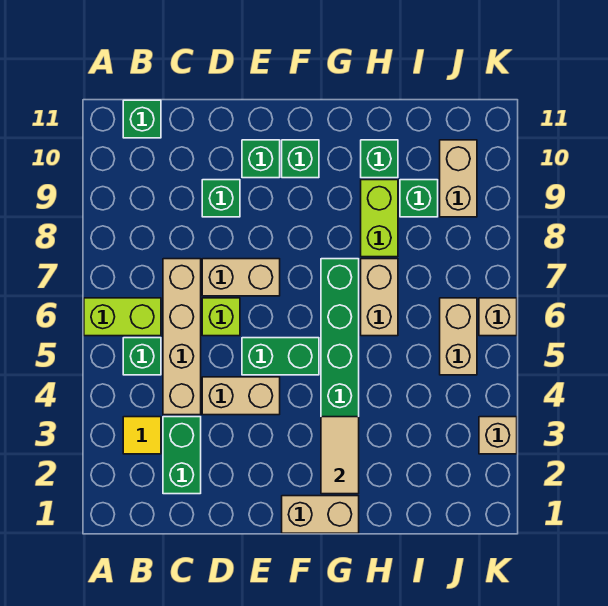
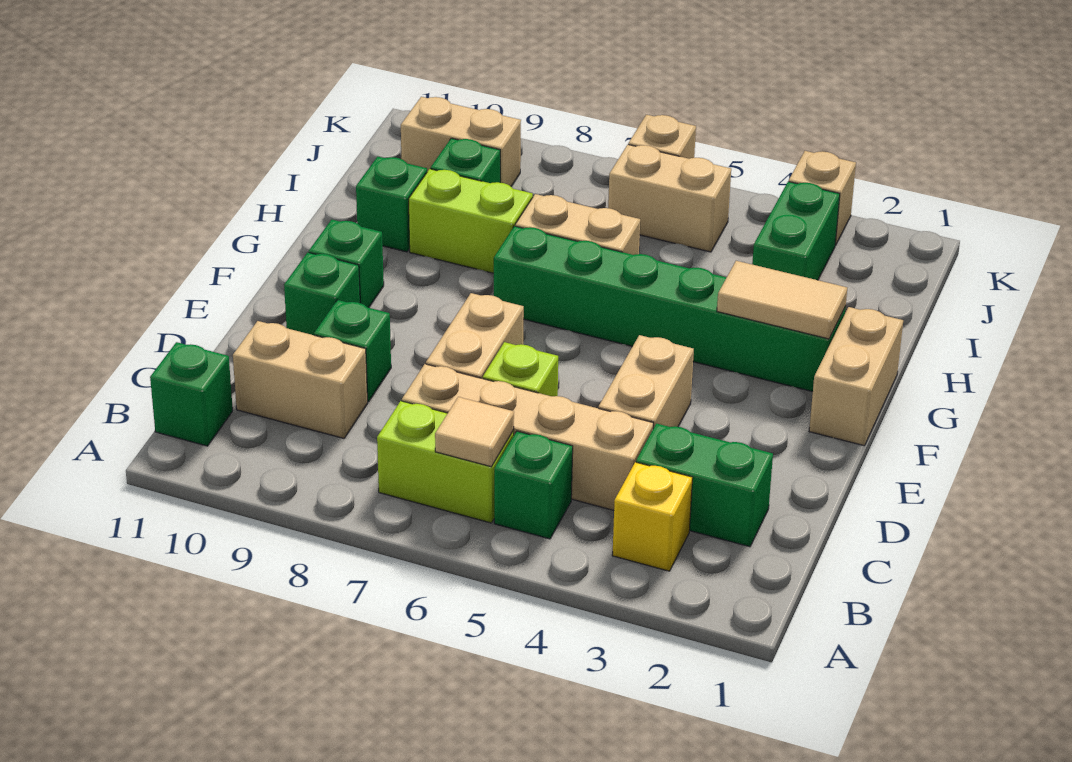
lime 1x2 brick [84,298,161,336] -> lime 1x2 brick turned to [377,401,514,523]
yellow 1x1 tile [123,417,161,454] -> yellow 1x1 brick [612,462,693,571]
none -> tan 1x1 tile [435,397,514,467]
none -> tan 1x2 brick [233,321,368,438]
green 1x2 brick [242,338,319,375] -> green 1x2 brick moved to [752,182,840,280]

